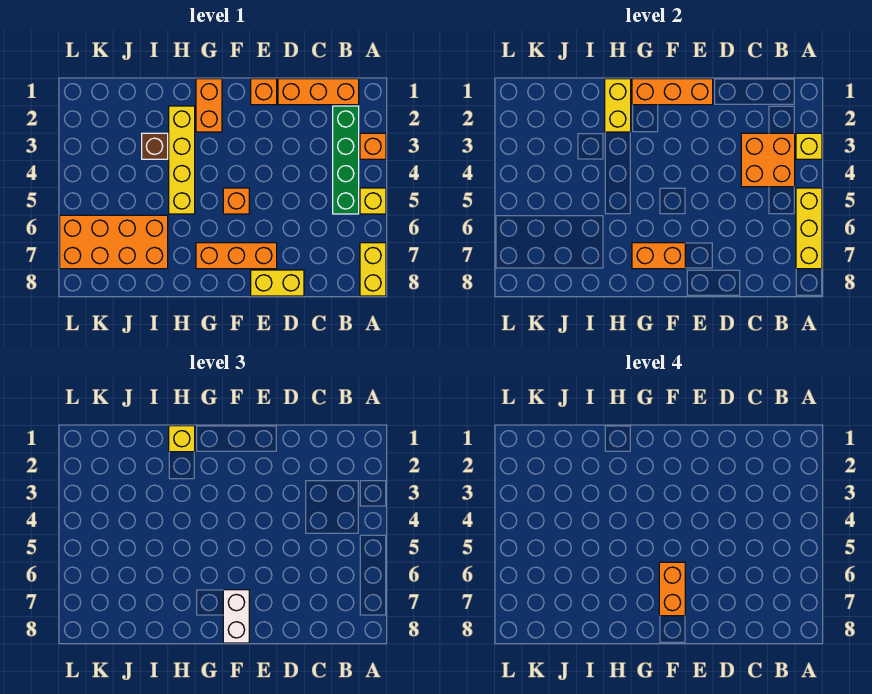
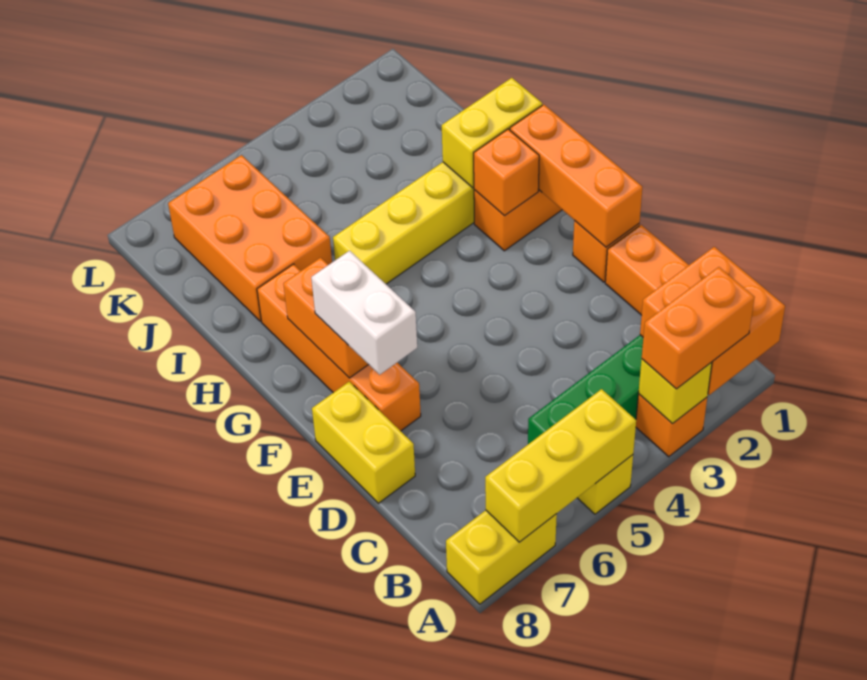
orange 2x2 brick [741,133,795,187] -> orange 2x2 brick moved to [640,247,785,395]
orange 1x3 brick [196,243,277,269] -> orange 1x4 brick [257,264,421,431]
orange 1x1 brick [223,188,249,214] -> orange 1x1 brick moved to [474,129,539,216]
orange 1x2 brick [659,562,685,616] -> orange 1x2 brick moved to [642,267,755,389]
white 1x2 brick [223,590,249,643] -> white 1x2 brick turned to [311,251,417,375]
yellow 1x1 brick [169,426,195,452] -> none
brown 1x1 brick [142,133,168,159] -> none
orange 2x4 brick [60,215,168,269] -> orange 2x3 brick [168,155,332,321]

